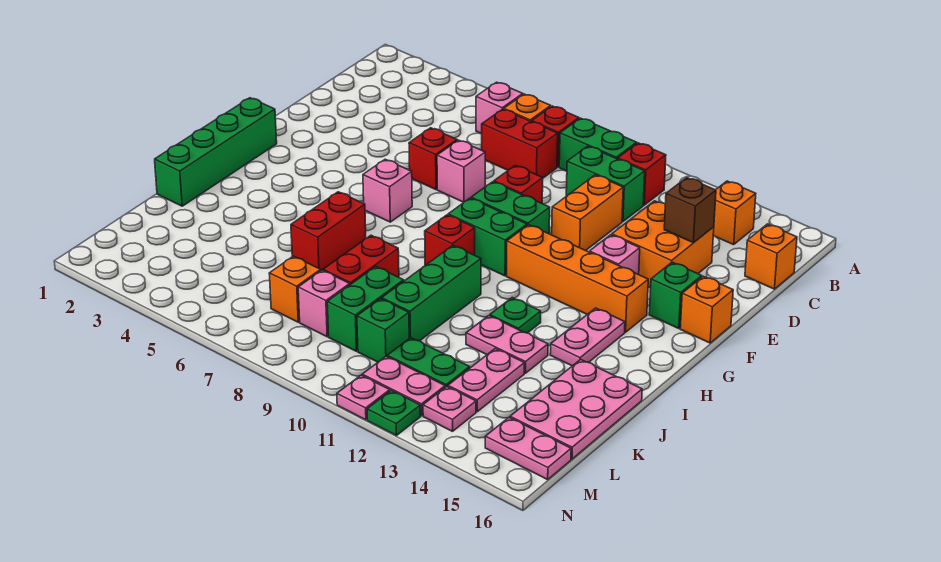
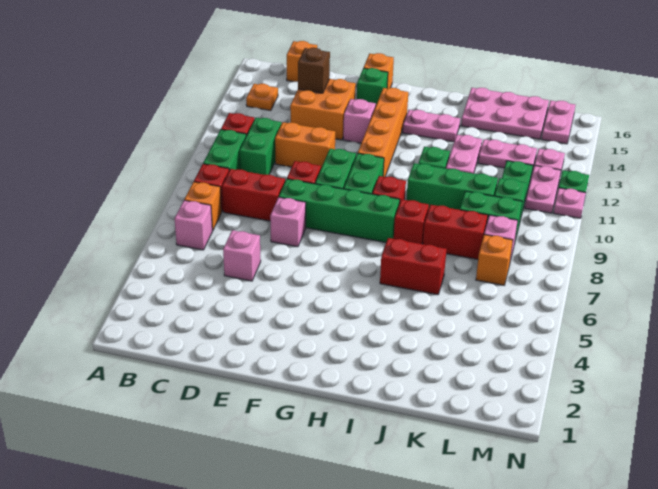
orange 1x1 brick [713,181,756,245] -> orange 1x1 plate [246,84,278,111]
red 1x2 brick [482,109,558,178] -> red 1x2 brick turned to [222,169,285,221]
red 1x1 brick [409,128,457,190] -> red 1x1 brick moved to [394,199,429,244]
green 1x4 brick [155,98,277,206] -> green 1x4 brick moved to [279,179,400,242]
pink 1x1 brick [363,159,412,222] -> pink 1x1 brick moved to [223,230,261,281]

